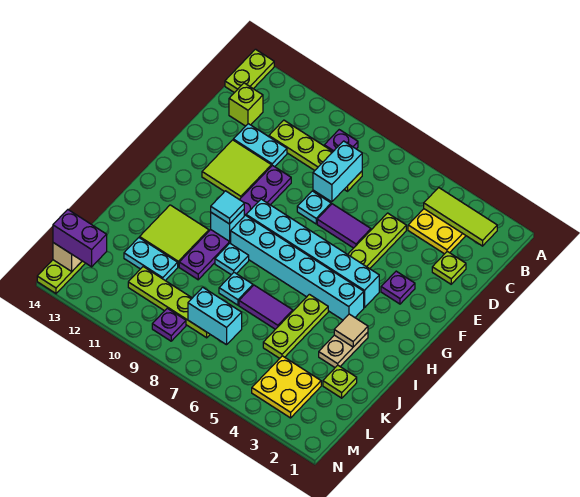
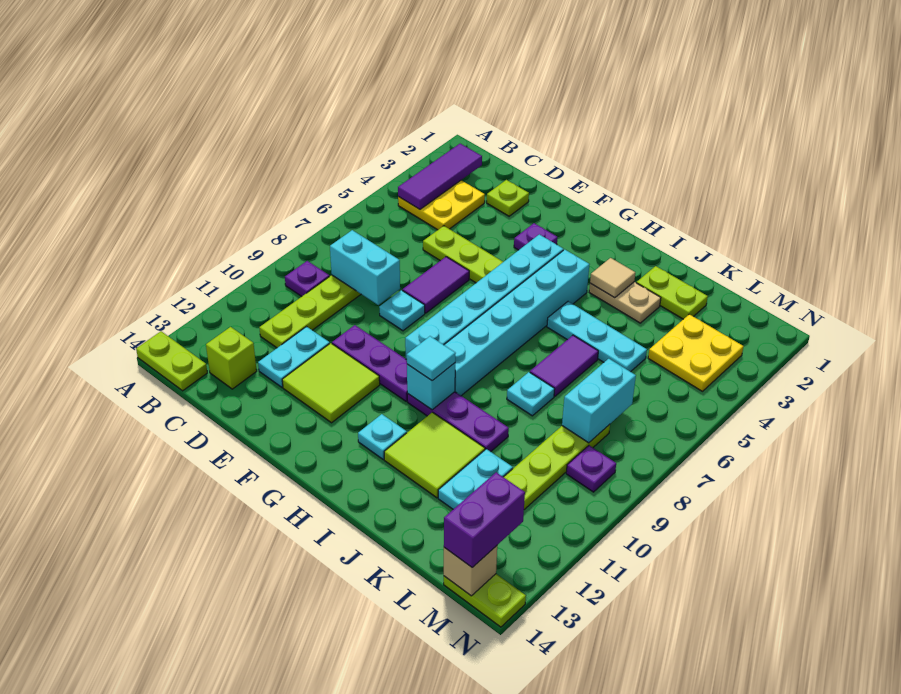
lime 1x3 tile [424,188,497,246] -> purple 1x3 tile [398,144,482,209]
lime 1x3 plate [263,294,328,358] -> cyan 1x3 plate [547,302,647,372]
cyan 1x1 plate [215,243,249,275] -> cyan 1x1 plate moved to [358,414,407,459]
lime 1x1 plate [323,365,357,398] -> lime 1x2 plate [637,266,708,319]

